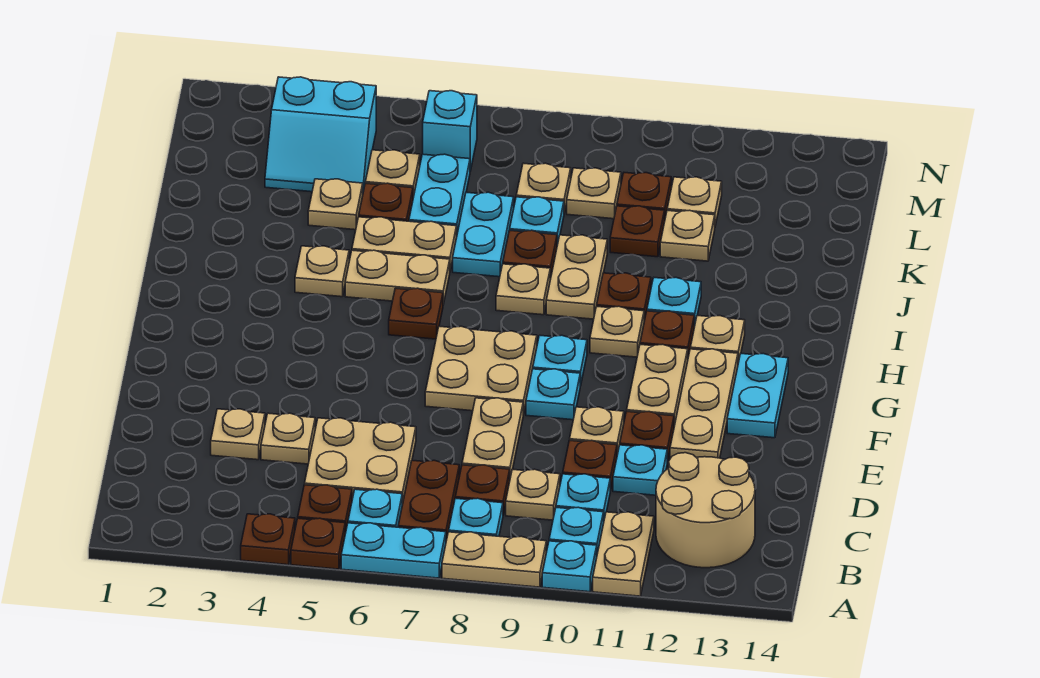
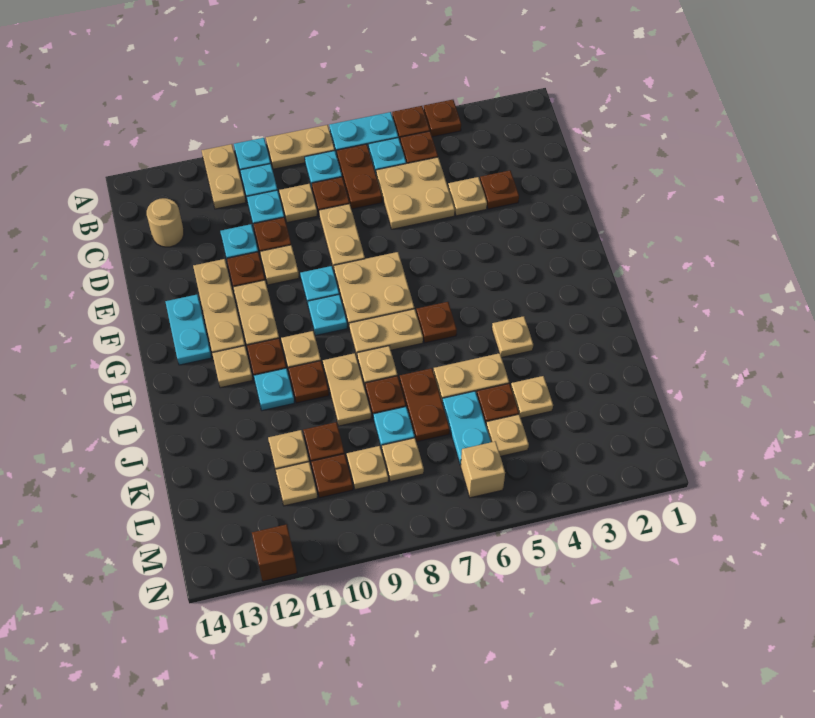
tan 2x2 round brick [656,453,755,568] -> tan 1x1 round brick [147,198,184,247]
tan 1x1 plate [211,409,265,460] -> brown 1x1 plate [480,170,519,209]
tan 1x2 plate [345,250,450,305] -> tan 1x2 plate moved to [349,309,423,356]
cyan 1x2 plate [453,192,514,277] -> brown 1x2 plate [400,368,450,442]
cyan 2x2 slope [265,77,376,192] -> none
cyan 1x1 brick [423,91,477,171] -> tan 1x1 brick [460,441,505,498]
none -> brown 1x1 brick [252,524,297,581]

